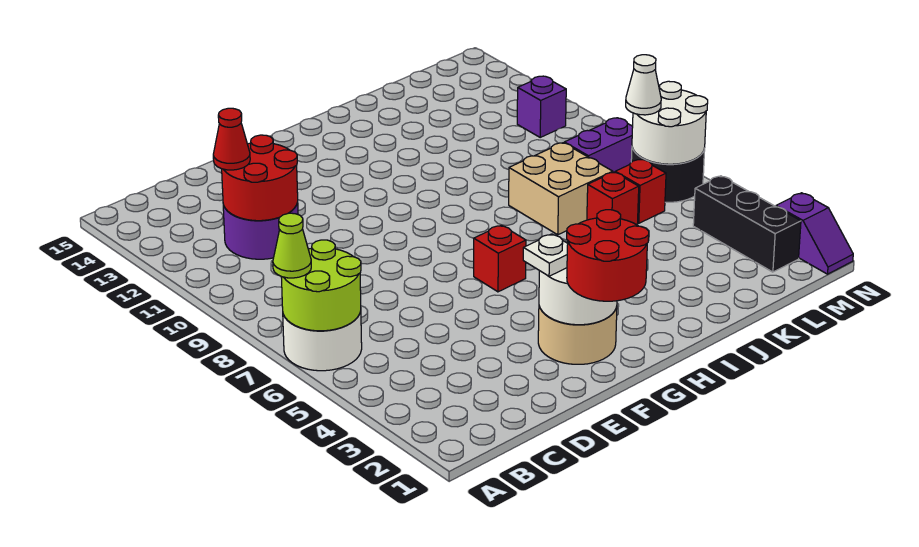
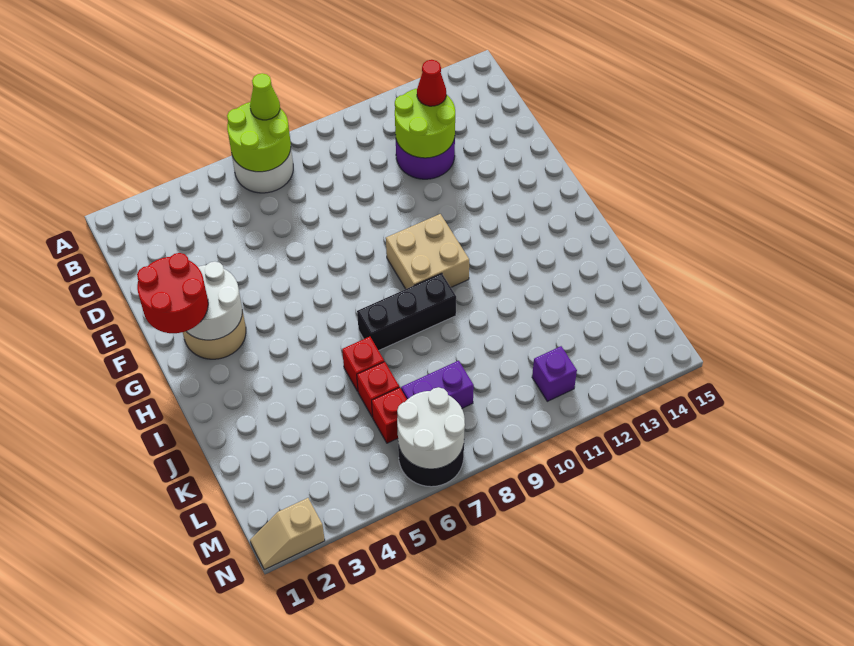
red 2x2 round brick [222,135,298,221] -> lime 2x2 round brick [395,89,455,158]
white 1x1 plate [523,234,568,276] -> none
red 1x1 brick [474,225,526,292] -> red 1x1 brick moved to [342,337,384,391]
tan 2x2 brick [509,143,613,235] -> tan 2x2 brick moved to [386,214,469,289]
purple 1x2 brick [564,118,633,172] -> purple 1x2 brick turned to [401,361,474,408]
black 1x3 brick [693,176,801,272] -> black 1x3 brick moved to [357,273,456,351]
white 1x1 cone [626,55,661,115] -> none
purple 1x2 slope [776,193,853,274] -> tan 1x2 slope [250,498,325,570]

